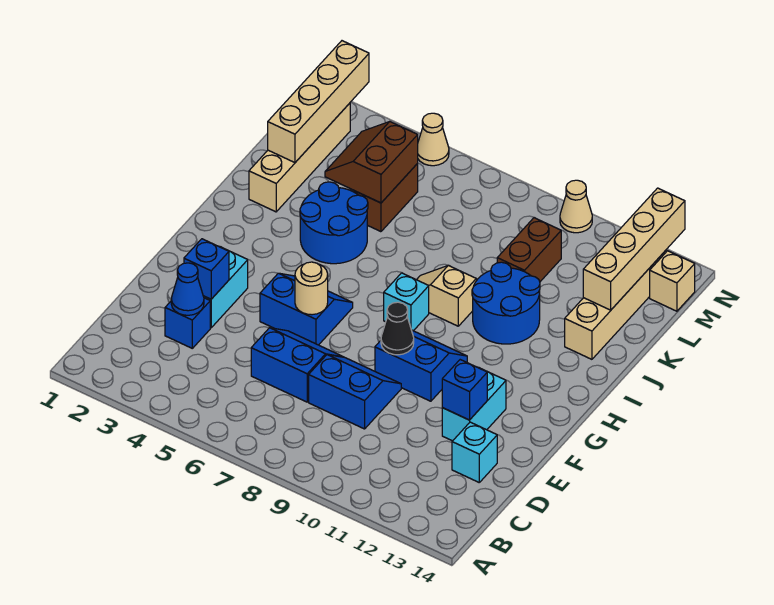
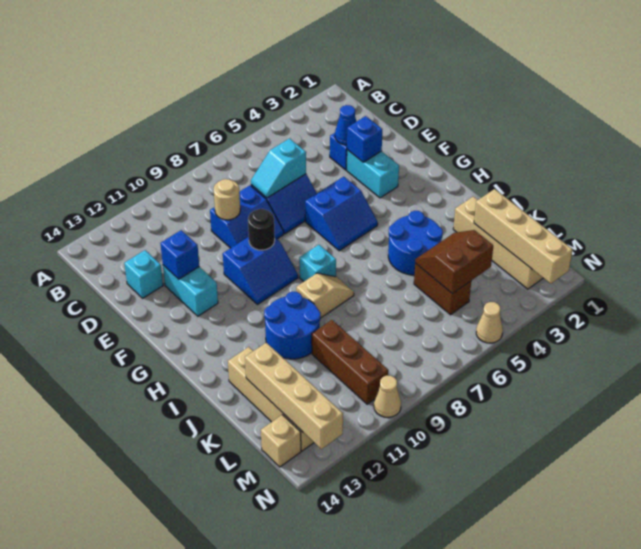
none -> cyan 1x2 slope [251,138,306,198]
tan 1x1 round brick [295,262,328,315] -> tan 1x1 round brick moved to [214,179,240,220]
black 1x1 cone [381,302,414,355] -> black 1x1 round brick [248,209,275,250]
brown 2x2 slope [325,122,418,203] -> brown 2x2 slope turned to [415,230,493,294]
brown 1x2 brick [497,218,561,282] -> brown 1x3 brick [312,320,388,404]

